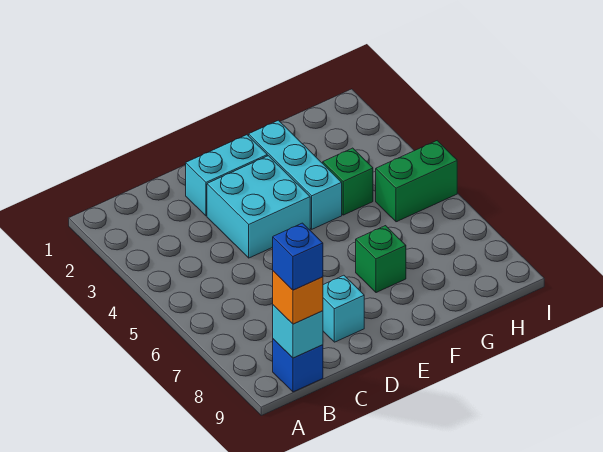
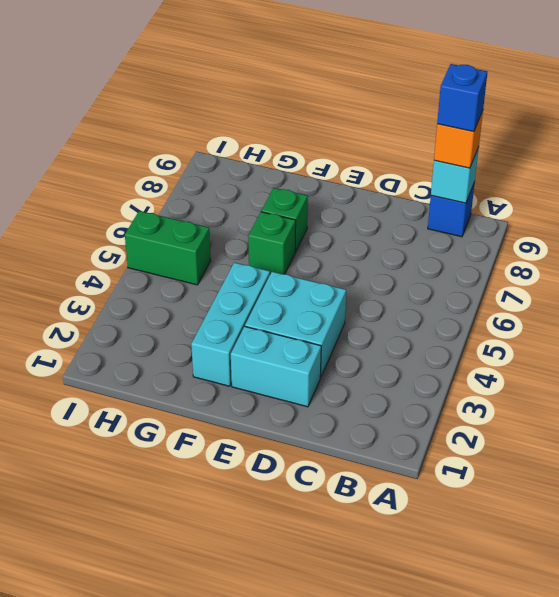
cyan 1x1 brick [323,275,364,342] -> none
green 1x1 brick [323,148,373,215] -> green 1x1 brick moved to [248,212,296,274]

